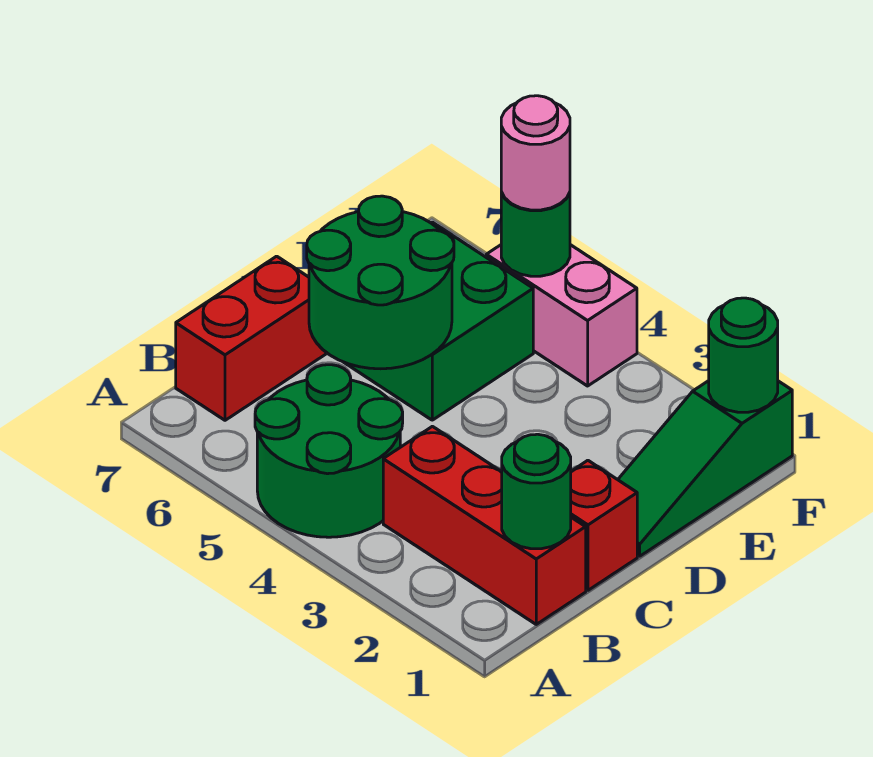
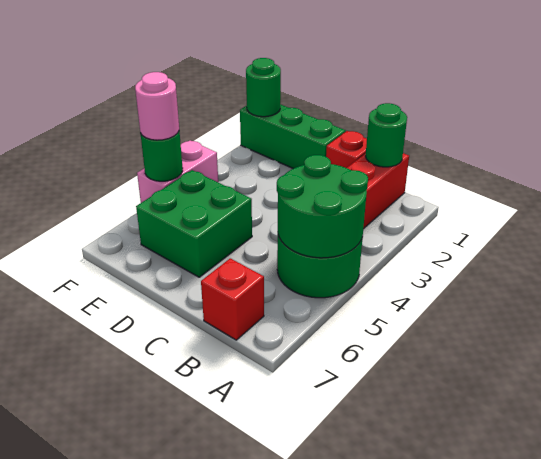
red 1x2 brick [176,256,326,420] -> red 1x1 brick [201,258,264,340]
green 2x2 round brick [307,196,454,369] -> green 2x2 round brick moved to [277,155,368,258]
green 1x3 slope [618,381,792,556] -> green 1x3 brick [240,104,346,169]

